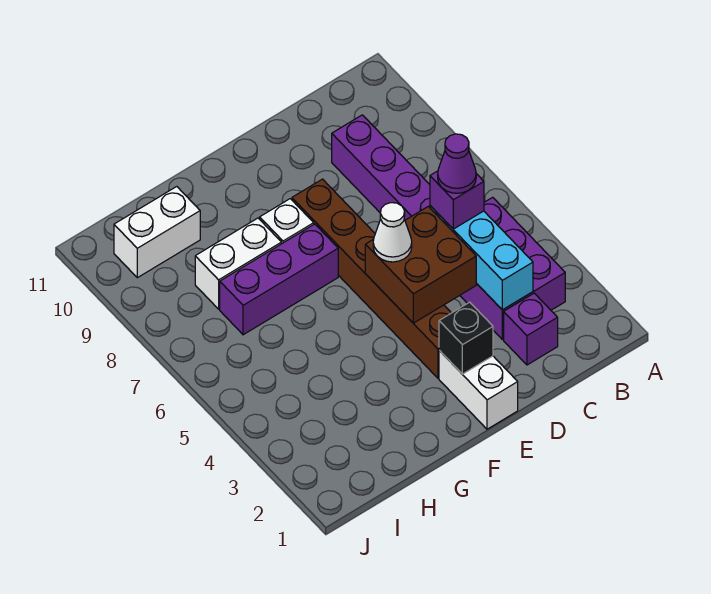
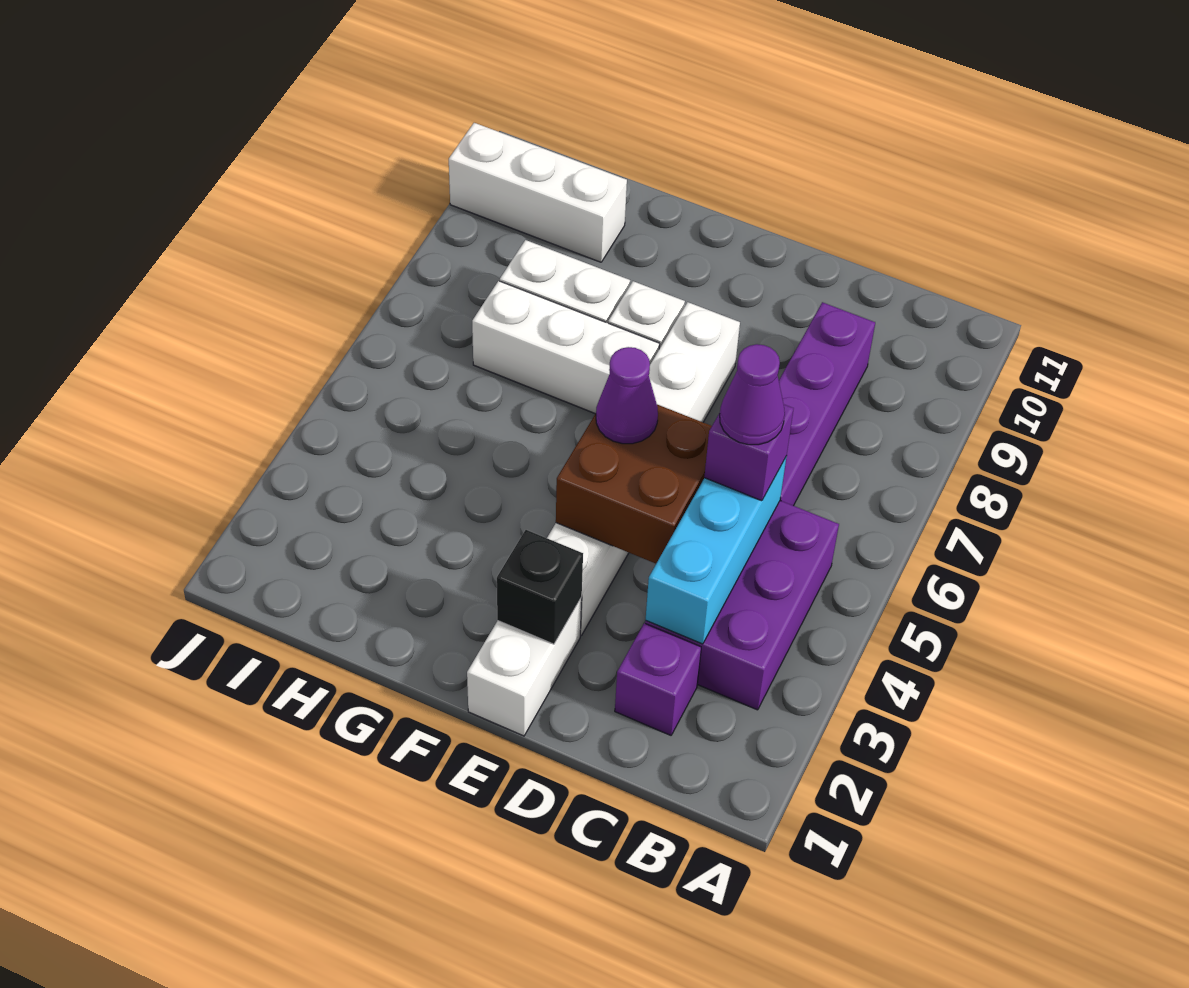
brown 1x6 brick [292,179,451,378] -> white 1x6 brick [547,302,740,636]
white 1x1 cone [373,203,412,262] -> purple 1x1 cone [596,347,658,444]
purple 1x3 brick [220,224,338,335] -> white 1x3 brick [472,281,660,414]
white 1x2 brick [114,187,200,278] -> white 1x3 brick [449,123,627,262]

